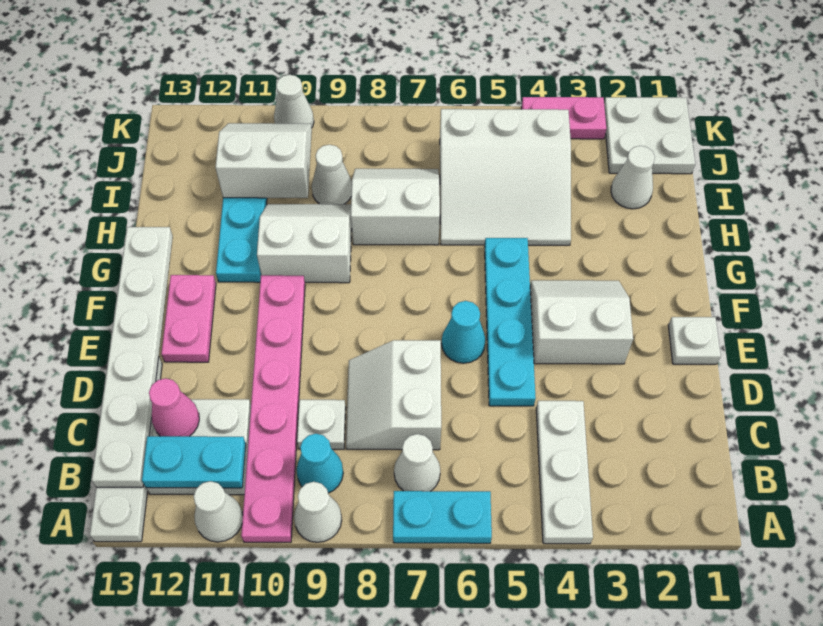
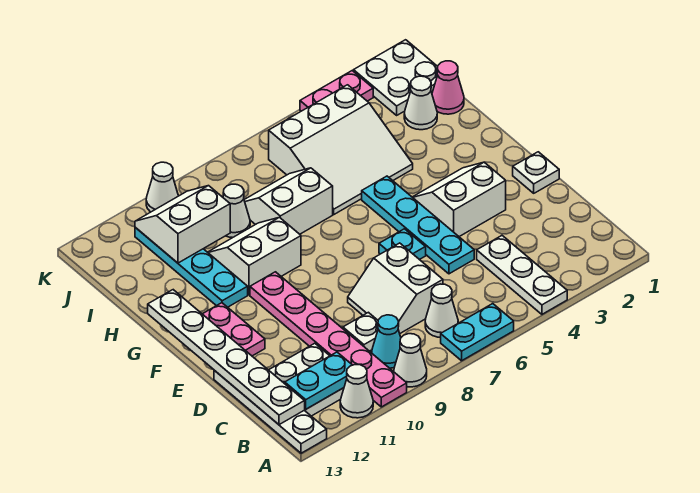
pink 1x1 cone [149,378,199,436] -> pink 1x1 cone moved to [432,61,464,114]
cyan 1x1 cone [442,301,486,363] -> cyan 1x1 plate [379,229,426,260]

